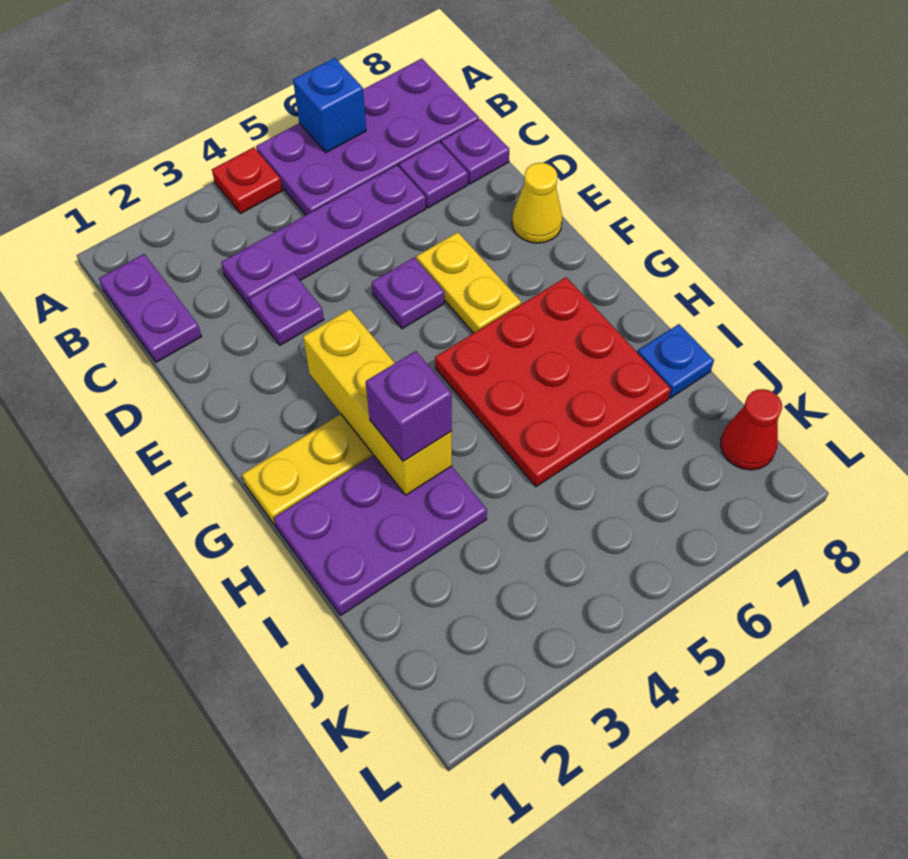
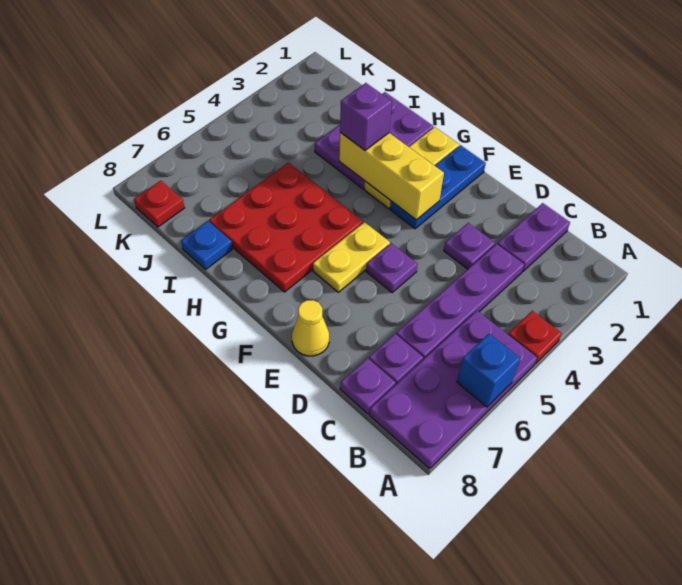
purple 1x2 plate [99,254,202,362] -> purple 1x2 plate turned to [498,203,570,271]
yellow 1x2 plate [416,232,521,333] -> yellow 1x2 plate turned to [313,222,390,292]
none -> blue 1x3 plate [390,145,486,229]
red 1x1 cone [721,389,782,470] -> red 1x1 plate [134,181,184,227]

